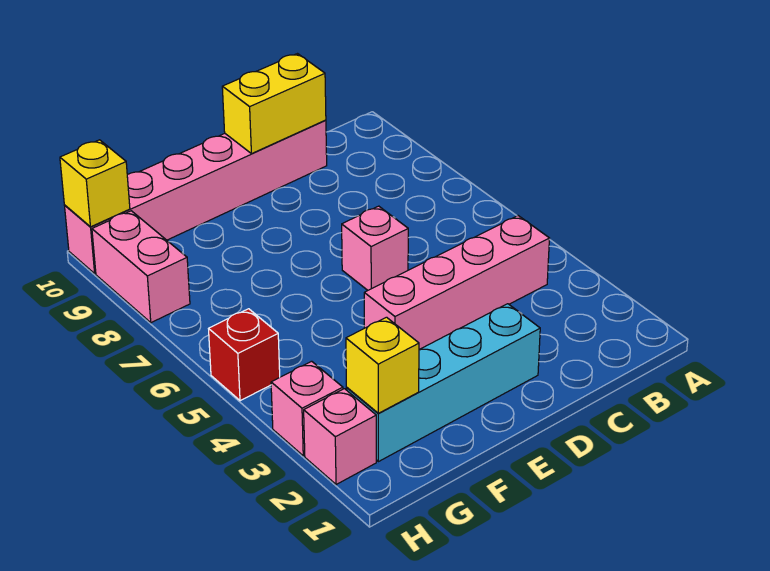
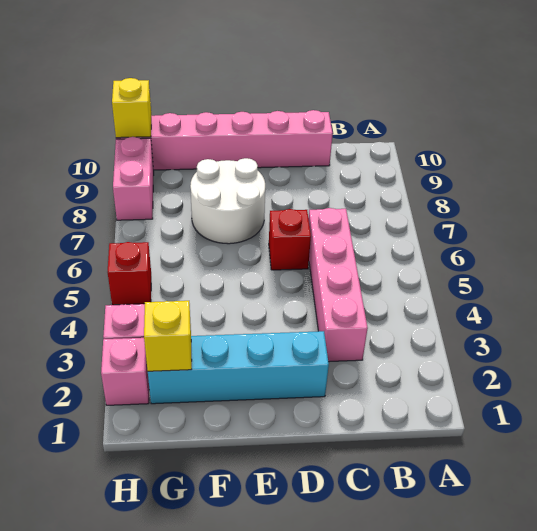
pink 1x4 brick [364,216,549,350] -> pink 1x4 brick turned to [308,208,368,362]
yellow 1x2 brick [222,54,326,154] -> none
pink 1x1 brick [342,206,408,290] -> red 1x1 brick [269,209,311,270]
none -> white 2x2 round brick [190,158,265,244]

